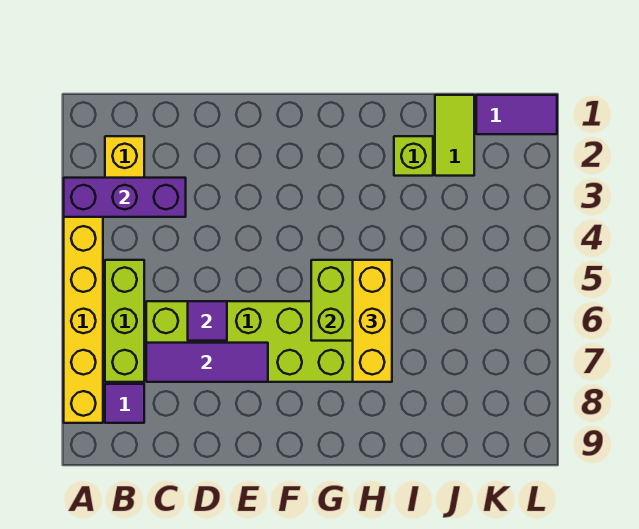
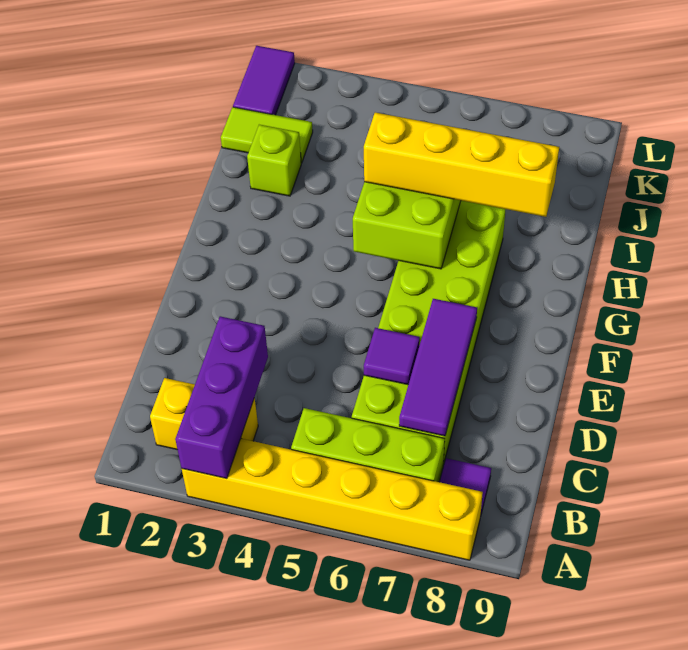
yellow 1x3 brick [353,260,392,382] -> yellow 1x4 brick [364,112,559,217]

